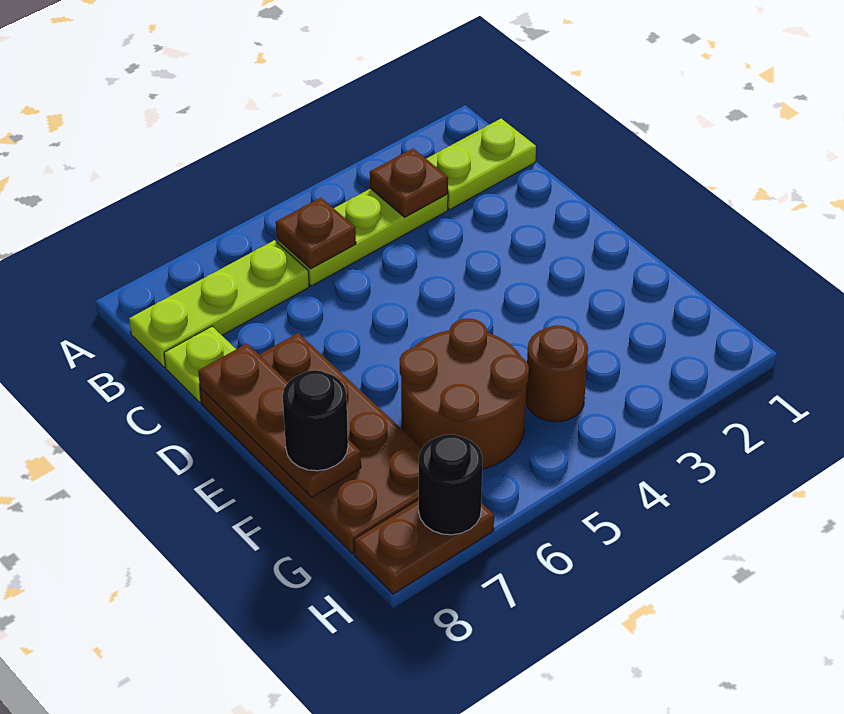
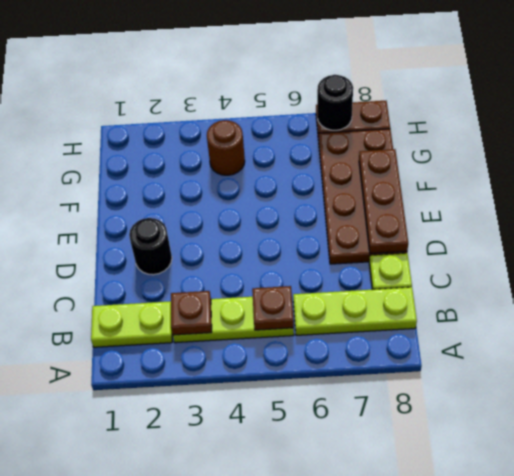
brown 2x2 round brick [400,318,529,469] -> none
black 1x1 round brick [283,370,348,471] -> black 1x1 round brick moved to [129,218,172,275]

